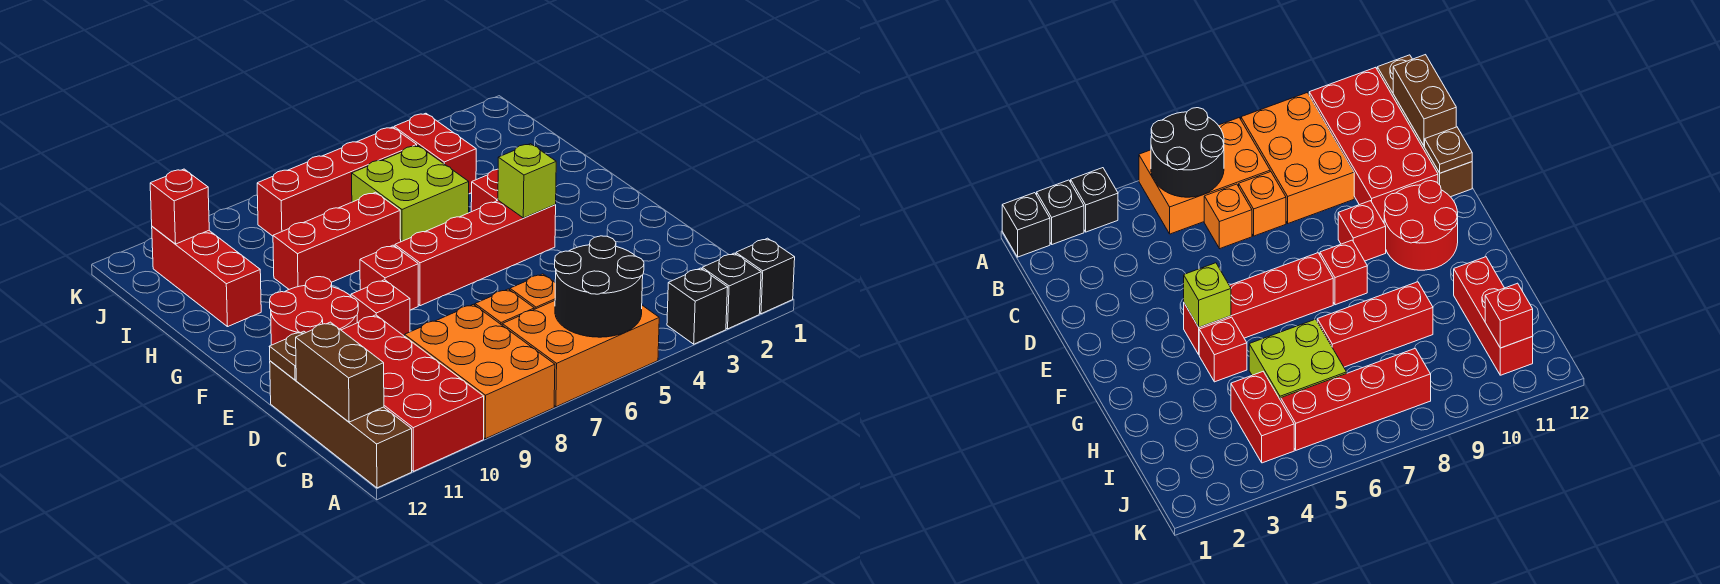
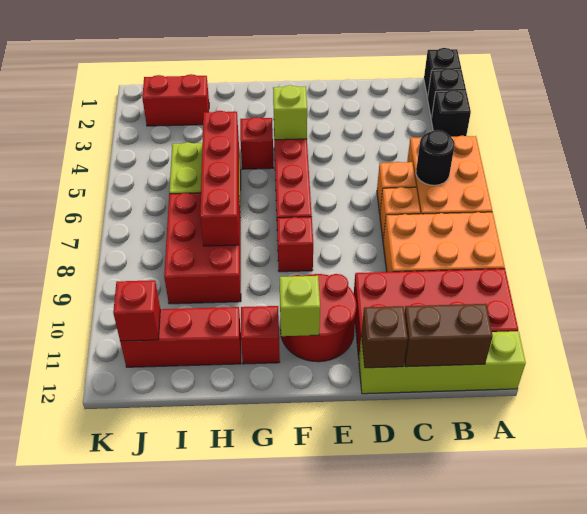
black 2x2 round brick [555,236,644,337] -> black 1x1 round brick [416,130,455,185]
brown 1x4 brick [270,361,412,488] -> lime 1x4 brick [359,331,526,394]
brown 1x1 plate [269,331,306,380] -> brown 1x1 brick [361,306,408,368]
red 1x1 brick [351,280,410,336] -> red 1x1 brick moved to [241,306,280,364]
none -> lime 1x1 brick [280,276,320,336]
red 1x3 brick [273,192,401,289] -> red 2x3 brick [164,193,241,304]
red 1x2 brick [394,113,476,194] -> red 1x2 brick moved to [142,74,209,126]
red 1x4 brick [257,127,417,236] -> red 1x4 brick moved to [200,111,239,246]

